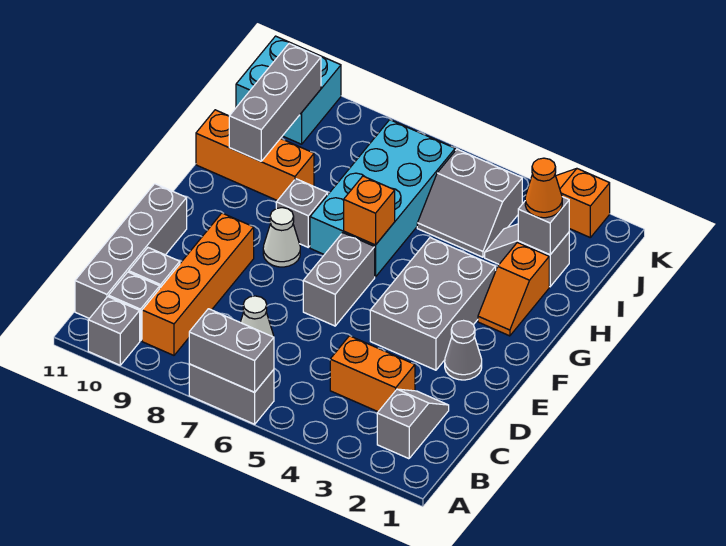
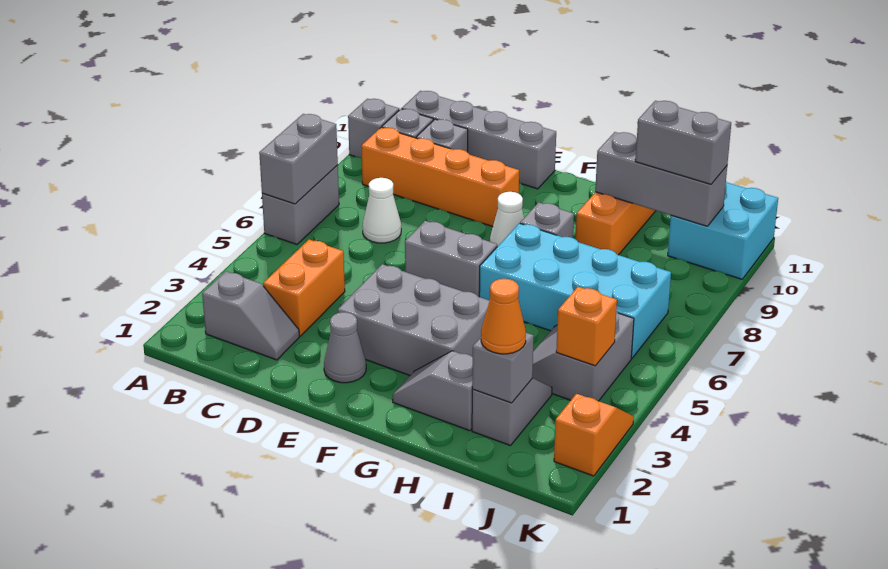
orange 1x2 slope [478,242,549,336] -> grey 1x2 slope [393,351,473,431]
orange 1x1 brick [344,176,395,245] -> orange 1x1 brick moved to [556,287,617,366]
none -> grey 1x2 brick [635,101,731,184]

